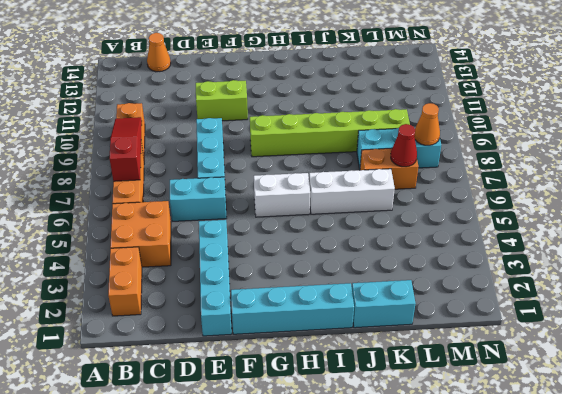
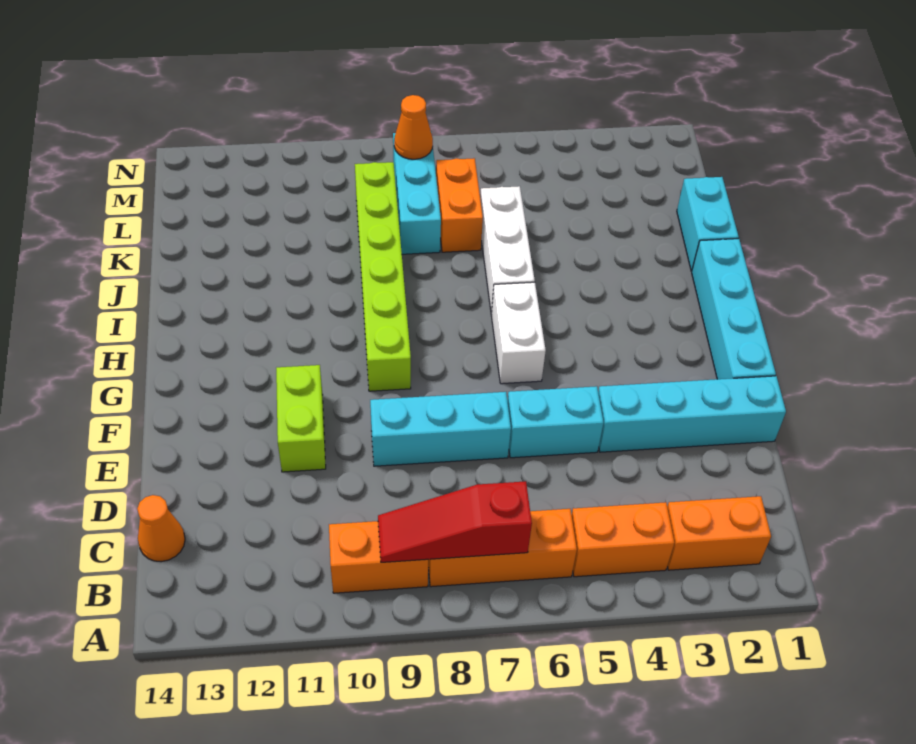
orange 2x2 brick [110,201,171,267] -> orange 1x2 brick [572,502,675,577]
cyan 1x2 brick [170,177,227,221] -> cyan 1x2 brick turned to [507,386,604,458]
red 1x1 cone [391,124,417,167] -> none

